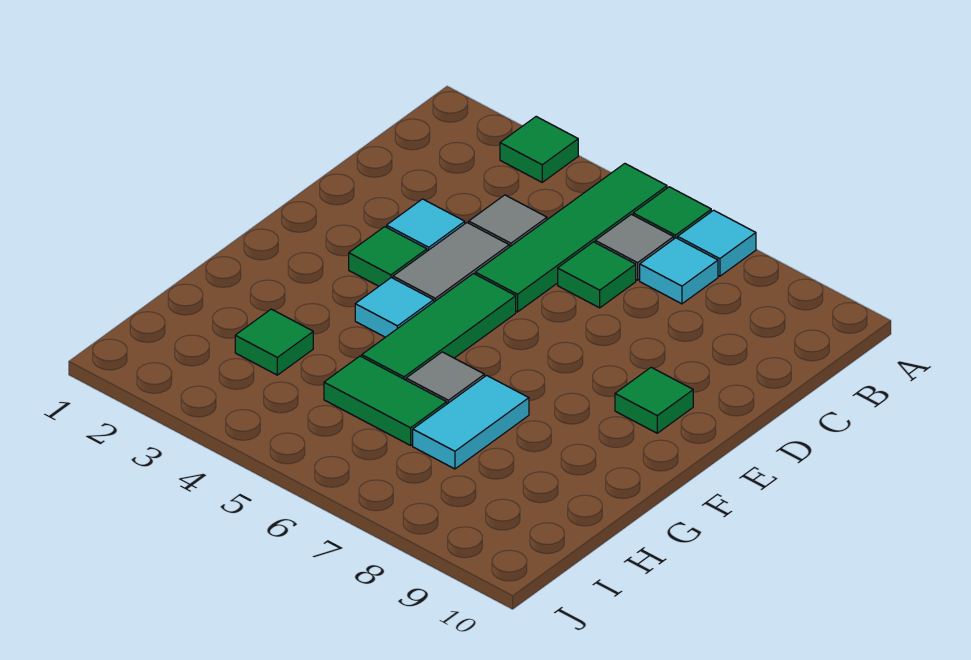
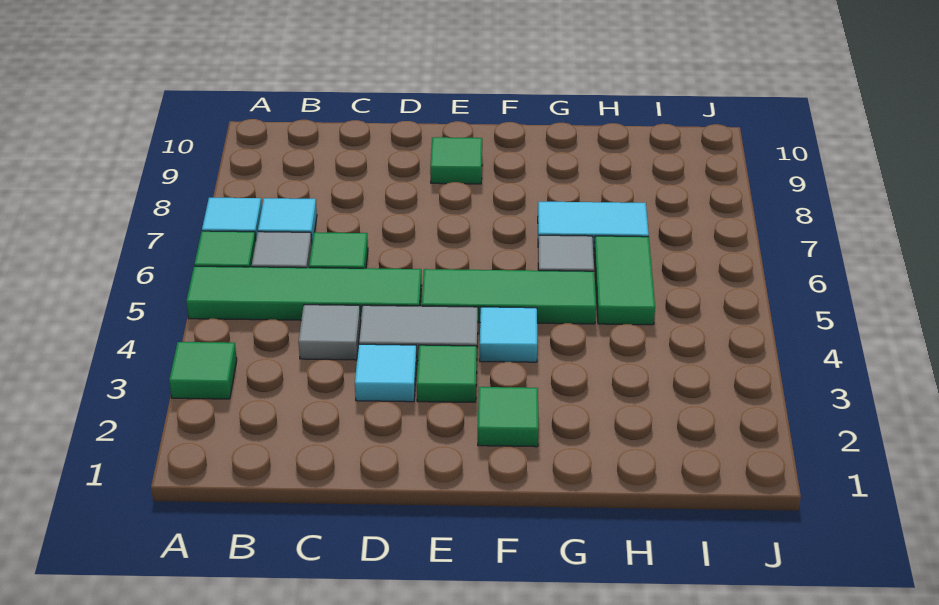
green 1x1 tile [235,309,313,375] -> green 1x1 tile moved to [478,387,538,447]

